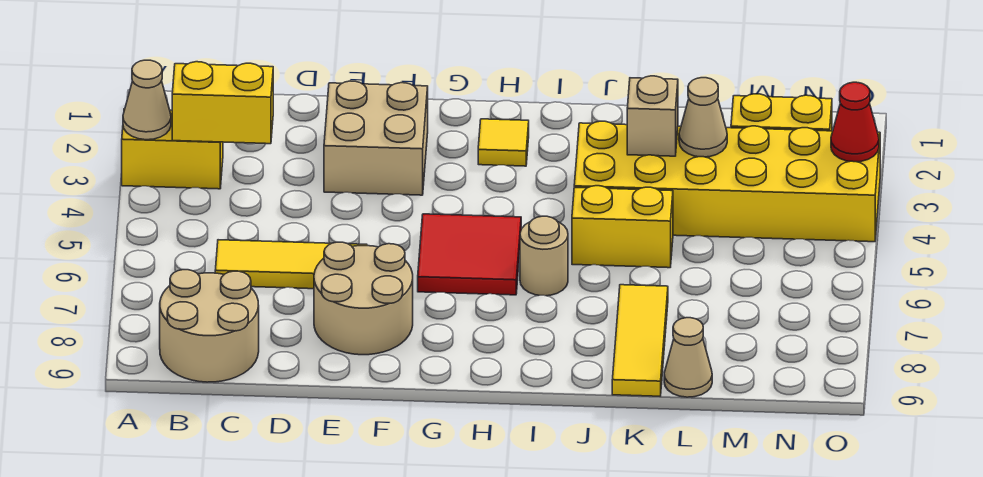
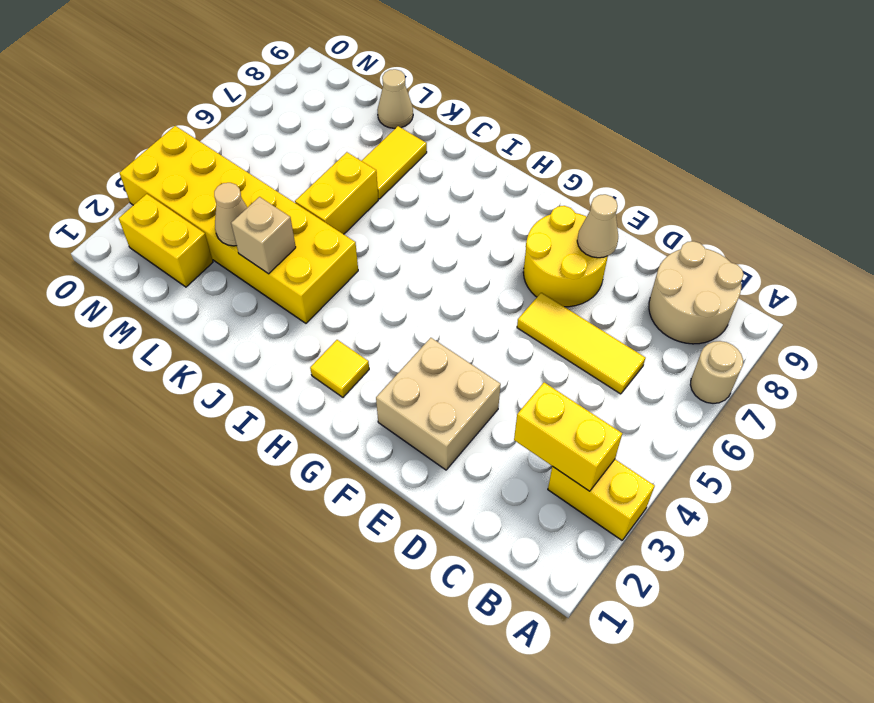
tan 1x1 cone [123,60,171,140] -> tan 1x1 cone moved to [577,194,618,258]
tan 2x2 round brick [314,242,413,355] -> yellow 2x2 round brick [523,206,608,307]
red 2x2 tile [418,214,521,295] -> none
tan 1x1 round brick [520,216,568,296] -> tan 1x1 round brick moved to [690,341,743,403]
yellow 1x2 brick [572,186,673,268] -> yellow 1x2 brick turned to [295,152,378,234]
yellow 1x3 tile [612,285,668,396] -> yellow 1x2 tile [362,126,427,199]
red 1x1 cone [831,82,879,162] -> none

